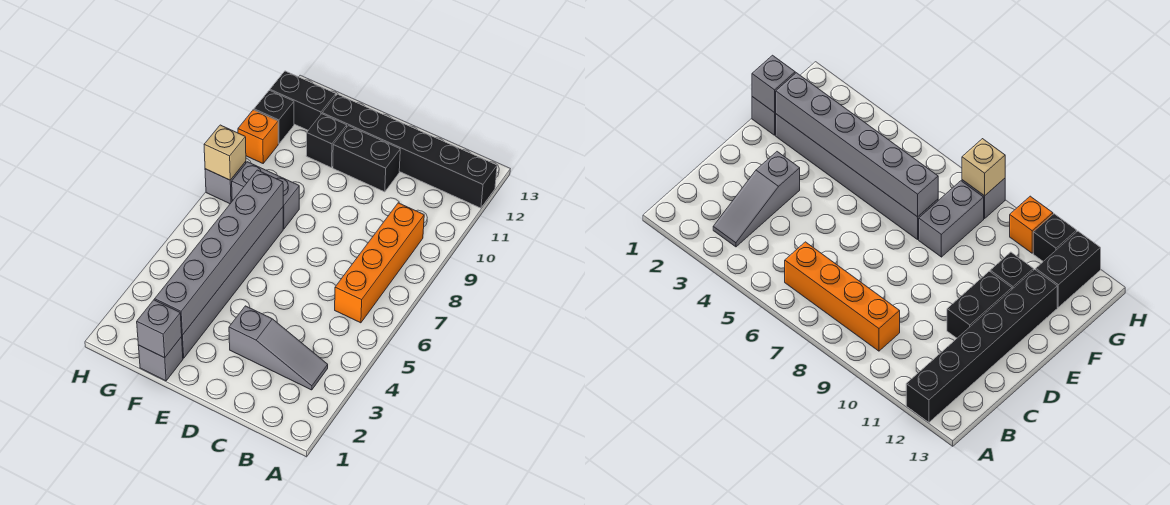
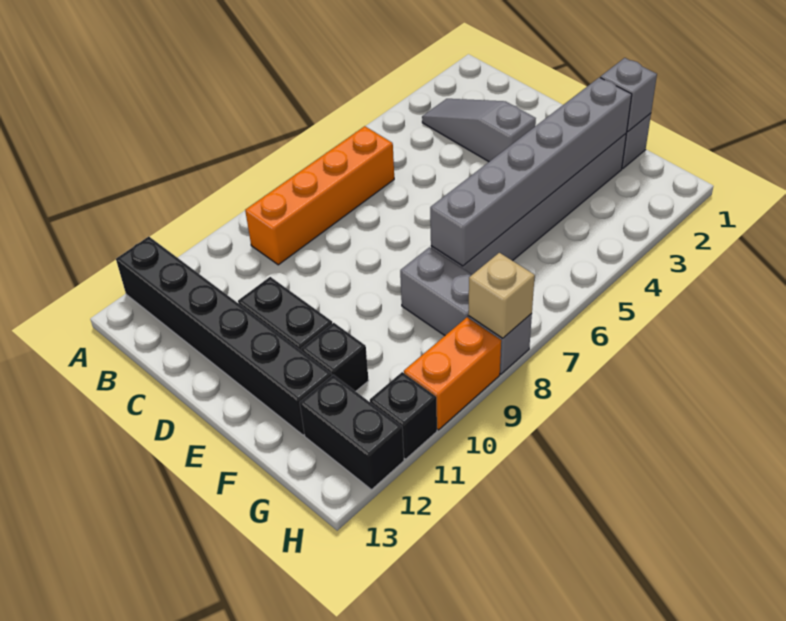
orange 1x1 brick [238,110,278,163] -> orange 1x2 brick [404,318,501,430]

